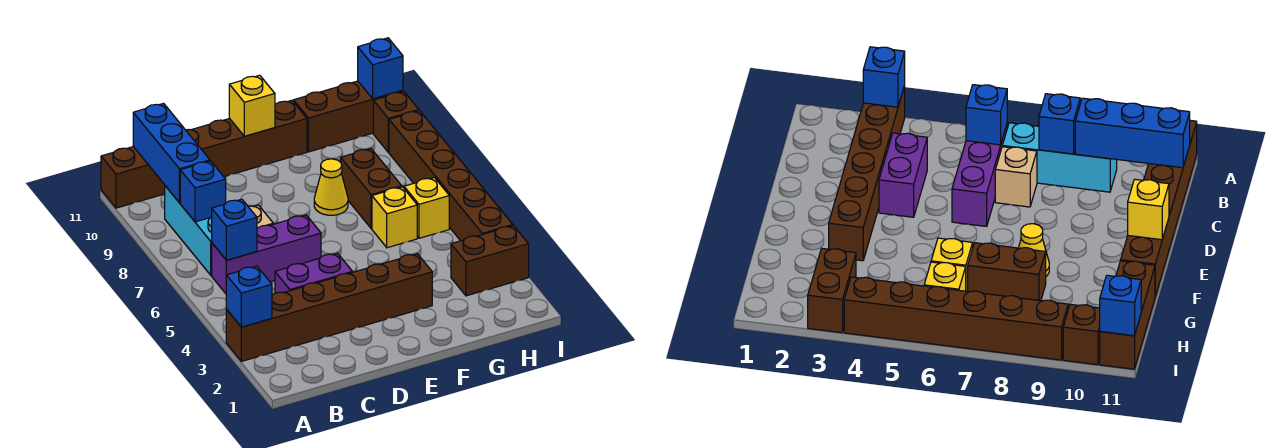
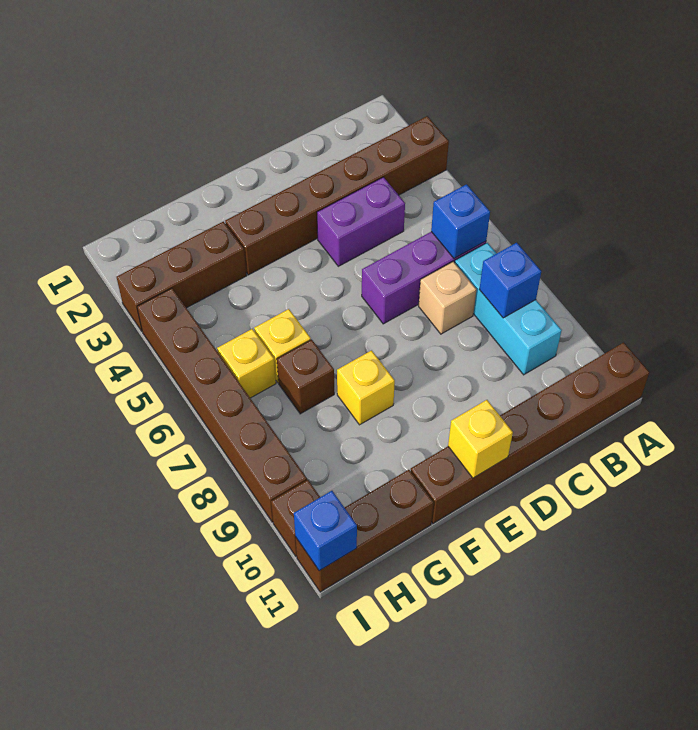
blue 1x1 brick [226,266,272,327] -> none
blue 1x3 brick [133,103,210,203] -> none
yellow 1x1 cone [314,159,348,215] -> yellow 1x1 brick [337,350,395,425]
brown 1x2 brick [341,149,402,229] -> brown 1x1 brick [277,340,334,414]
brown 1x2 brick [451,226,529,296] -> brown 1x3 brick [117,222,247,331]

